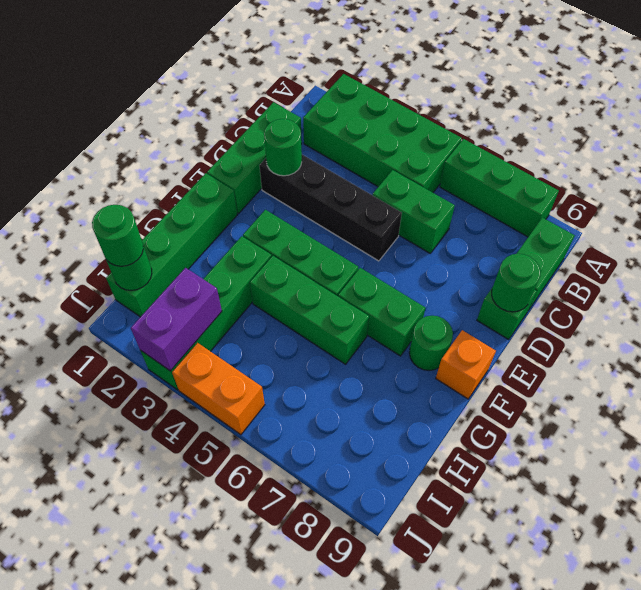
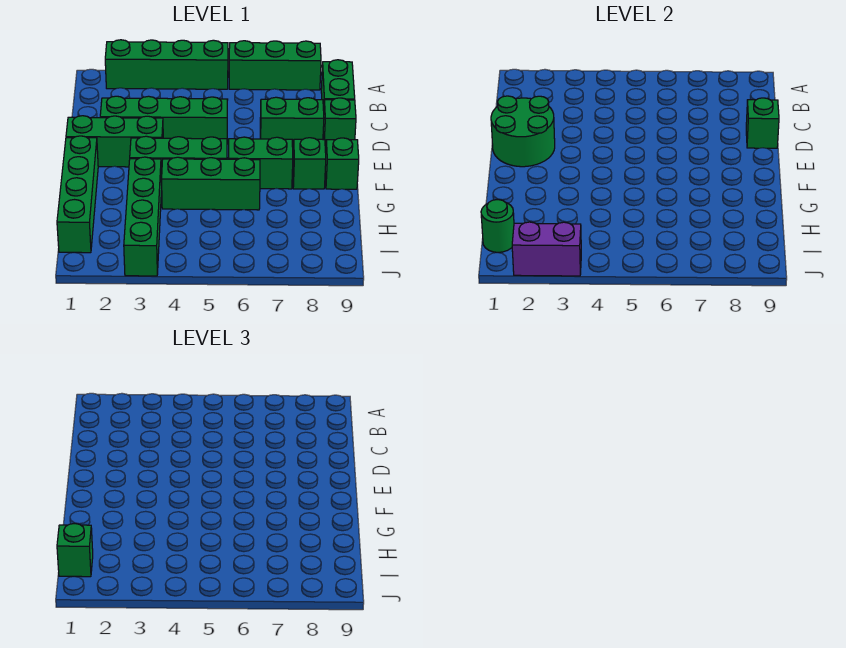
green 2x4 brick [303,74,462,192] -> green 1x4 brick [105,40,228,89]
green 1x3 brick [207,102,302,214] -> green 1x3 brick turned to [66,116,163,167]
green 1x2 brick [373,170,455,253] -> green 1x2 brick moved to [260,97,324,148]
black 1x4 brick [259,155,402,261] -> green 1x4 brick [100,96,228,139]
green 1x1 round brick [264,119,302,176] -> green 2x2 round brick [491,96,555,167]
green 1x1 round brick [492,254,540,312] -> green 1x1 brick [746,98,779,148]
green 1x1 round brick [409,316,453,371] -> green 1x1 brick [293,138,326,189]
orange 1x1 brick [436,330,496,399] -> green 1x1 brick [325,138,359,189]
green 1x1 round brick [92,205,143,266] -> green 1x1 brick [57,524,93,577]
purple 1x2 brick [131,268,222,371] -> purple 1x2 brick turned to [512,222,581,276]
orange 1x2 brick [172,343,265,435] -> none

